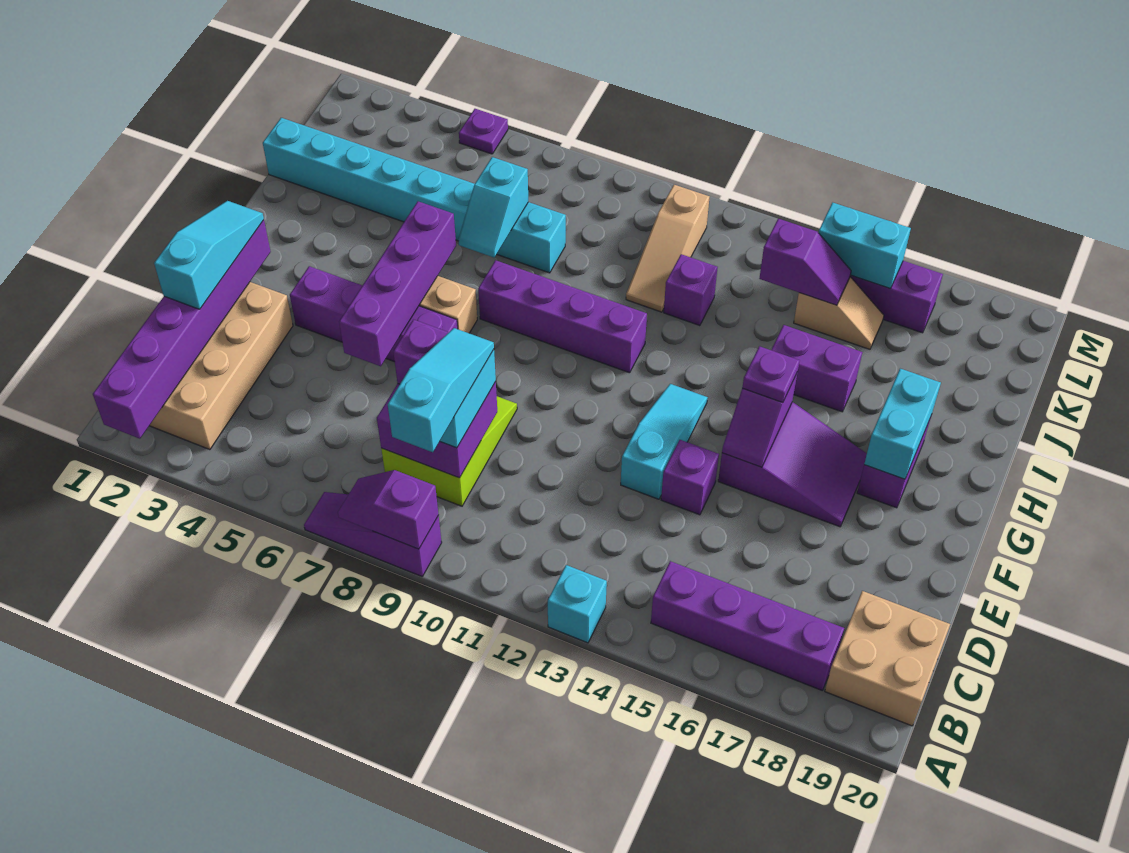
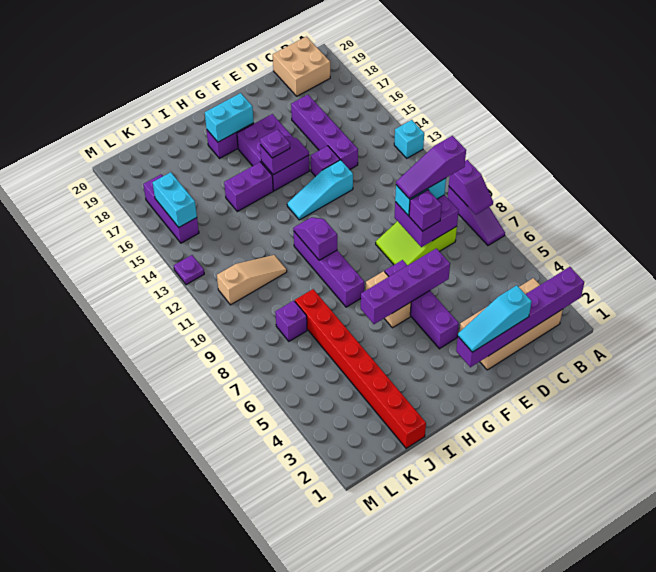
cyan 1x3 slope [388,328,494,452] -> purple 1x3 slope [396,136,466,199]
purple 1x4 brick [651,561,844,690] -> purple 1x4 brick moved to [291,95,358,170]
purple 2x3 slope [718,402,867,527] -> purple 2x3 brick [237,114,309,191]
cyan 1x2 slope [458,157,528,257] -> none
purple 1x2 brick [772,325,862,412] -> purple 1x2 brick turned to [224,162,273,211]
cyan 1x8 brick [263,118,566,273] -> red 1x8 brick [295,289,426,448]
purple 1x1 brick [664,254,718,326] -> purple 1x1 brick moved to [275,301,307,341]
purple 1x2 slope [759,219,851,305] -> purple 1x2 slope moved to [293,217,337,260]
tan 1x2 slope [794,277,884,349] -> none
purple 1x1 plate [459,109,508,154] -> purple 1x1 plate moved to [174,255,204,285]

